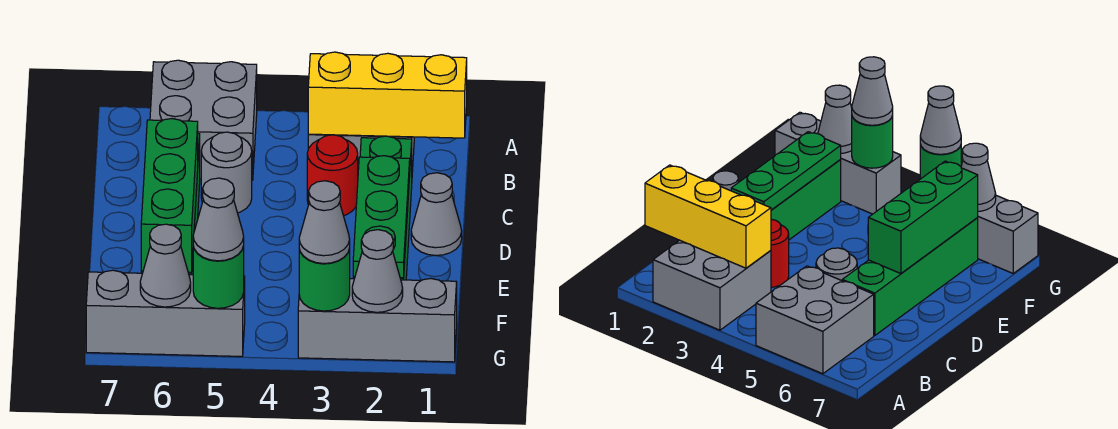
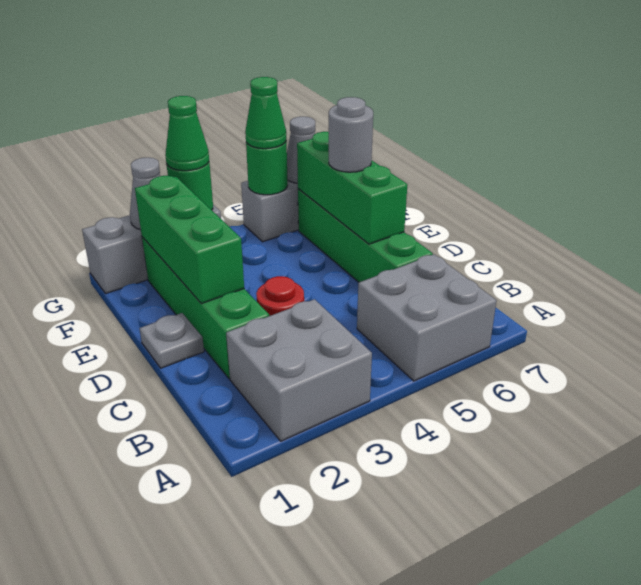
yellow 1x3 brick [308,52,467,138] -> none
grey 1x1 round brick [201,132,252,213] -> grey 1x1 round brick moved to [329,97,373,172]
grey 1x1 cone [411,173,462,256] -> grey 1x1 plate [140,313,204,368]
green 1x3 plate [353,156,410,278] -> green 1x3 brick [135,176,244,304]
grey 1x1 cone [299,181,350,264] -> green 1x1 cone [165,96,209,171]
grey 1x1 cone [193,178,244,261] -> green 1x1 cone [245,77,286,149]

